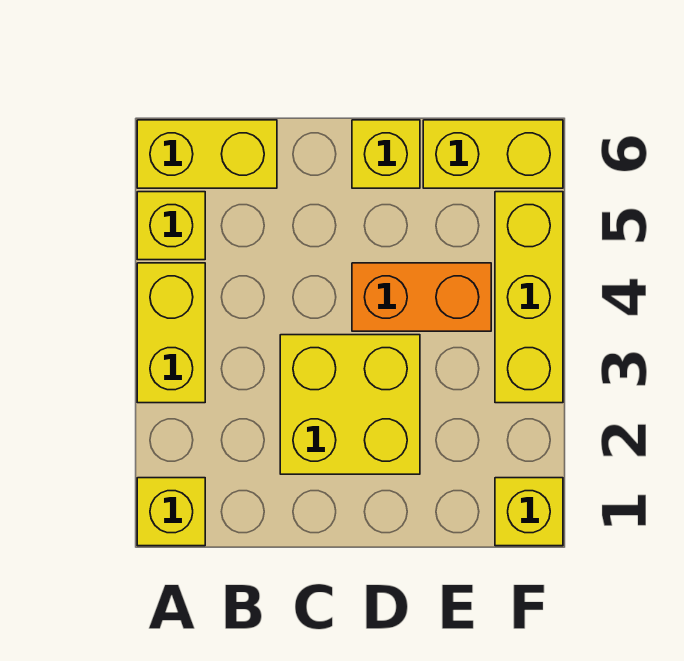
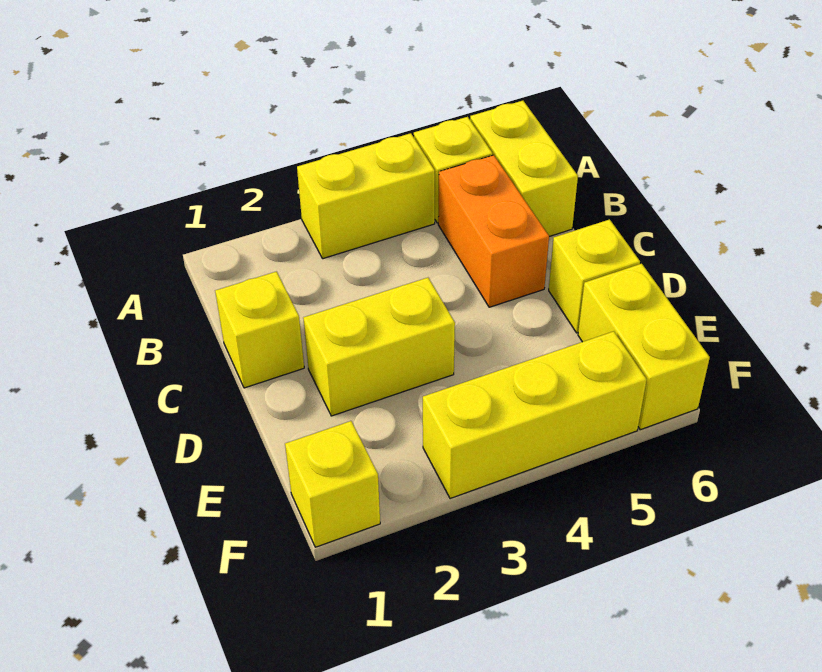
yellow 1x1 brick [137,478,205,546] -> yellow 1x1 brick moved to [215,272,304,388]
yellow 2x2 brick [280,335,420,474] -> yellow 1x2 brick [303,278,455,416]
orange 1x2 brick [352,263,491,331] -> orange 1x2 brick moved to [438,155,549,307]

